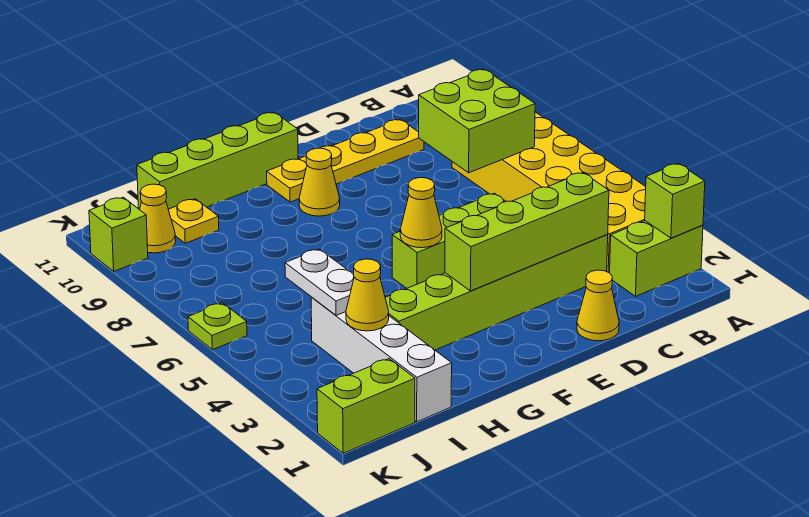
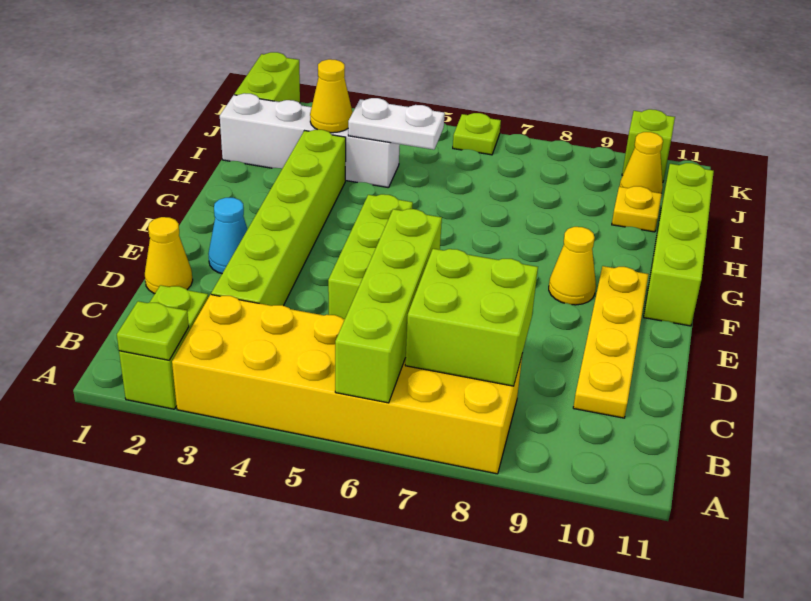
lime 1x1 brick [645,164,705,238] -> lime 1x1 plate [117,301,189,360]
lime 1x4 brick [445,173,609,291] -> lime 1x4 brick moved to [335,209,442,403]
none -> cyan 1x1 cone [208,198,248,274]
yellow 1x1 cone [400,178,442,248] -> none

